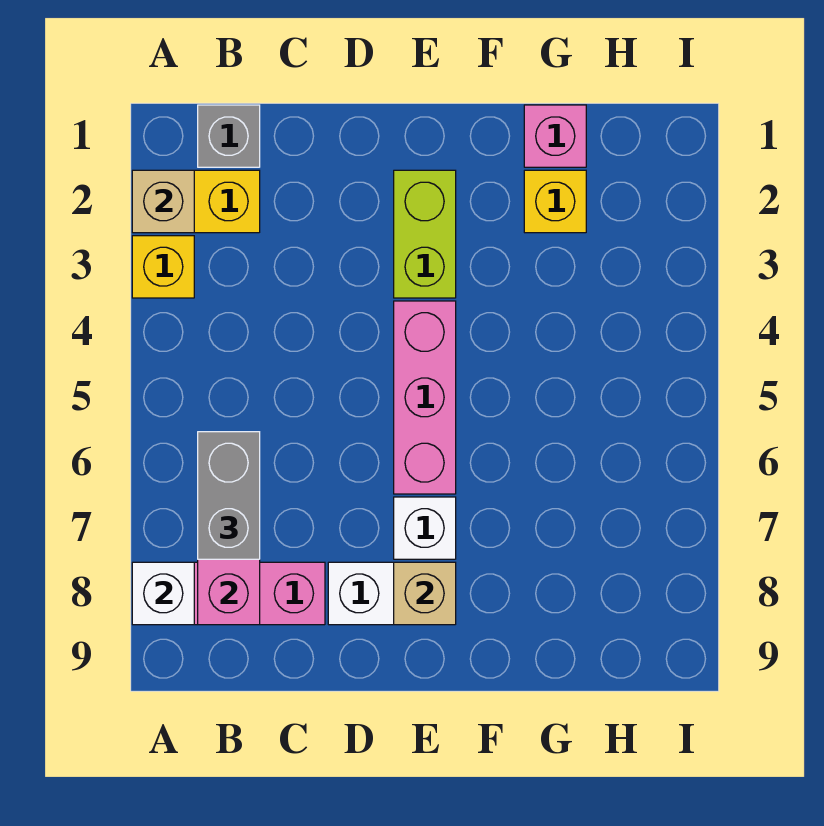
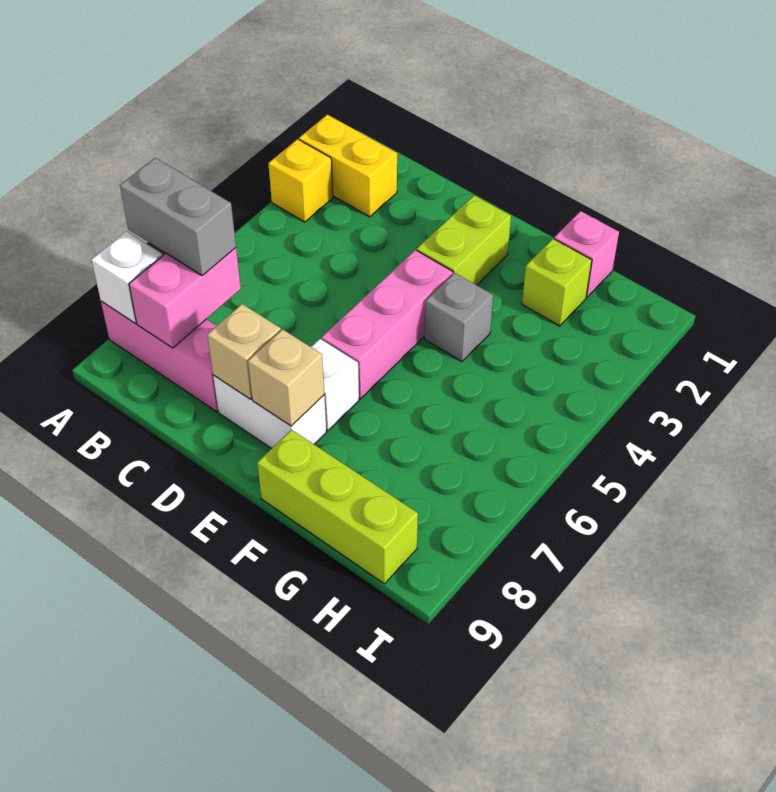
tan 1x1 brick [132,170,194,233] -> tan 1x1 brick moved to [207,304,281,399]
grey 1x1 brick [198,105,260,167] -> grey 1x1 brick moved to [425,273,493,362]
grey 1x2 brick [198,432,260,559] -> grey 1x2 brick turned to [120,158,236,275]
none -> lime 1x3 brick [257,430,418,584]
yellow 1x1 brick [524,170,586,233] -> lime 1x1 brick [522,239,592,326]

